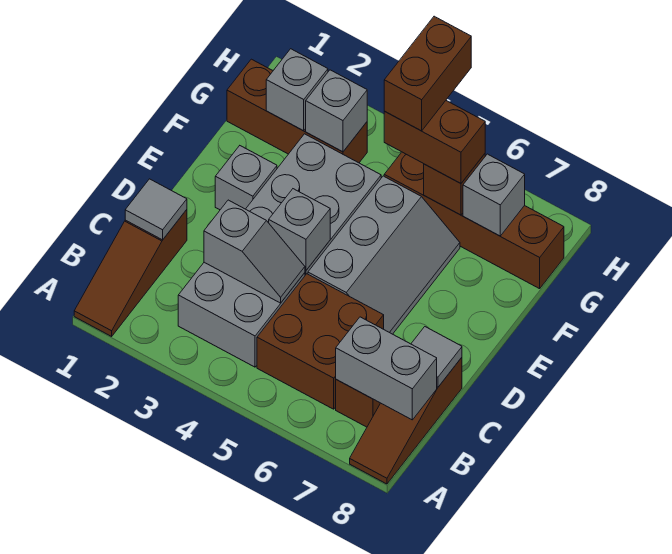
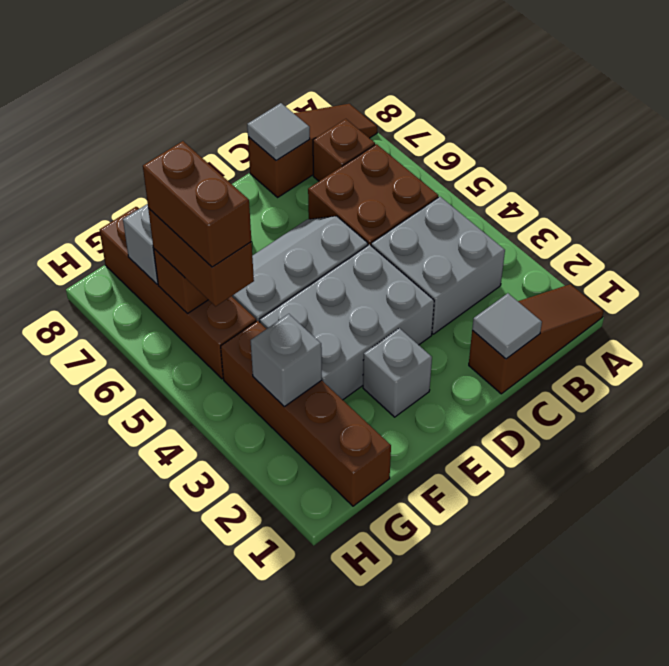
grey 1x2 brick [336,317,437,420] -> none
grey 1x2 slope [204,200,305,303] -> none
grey 1x1 brick [269,189,330,271] -> none
brown 1x3 brick [227,59,367,163] -> brown 1x4 brick [221,321,391,506]
grey 1x1 brick [266,49,328,131] -> none
brown 1x2 brick [384,16,471,131] -> brown 1x2 brick turned to [143,141,251,267]

